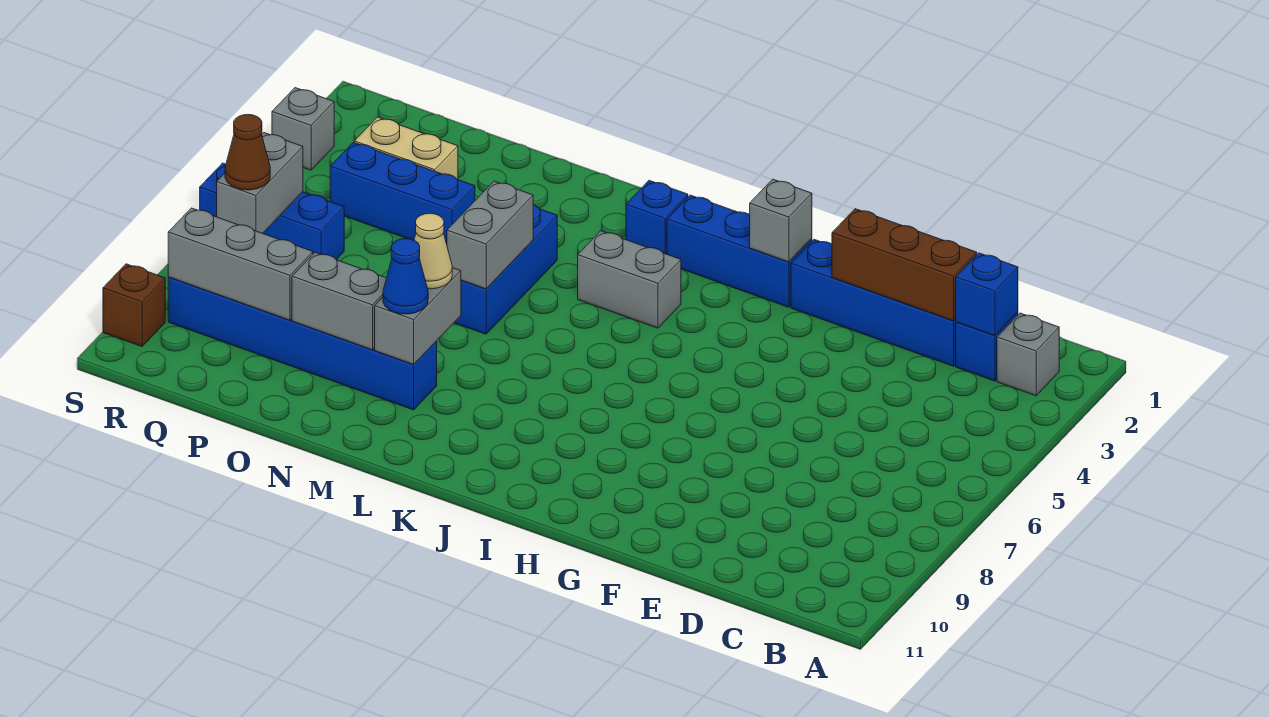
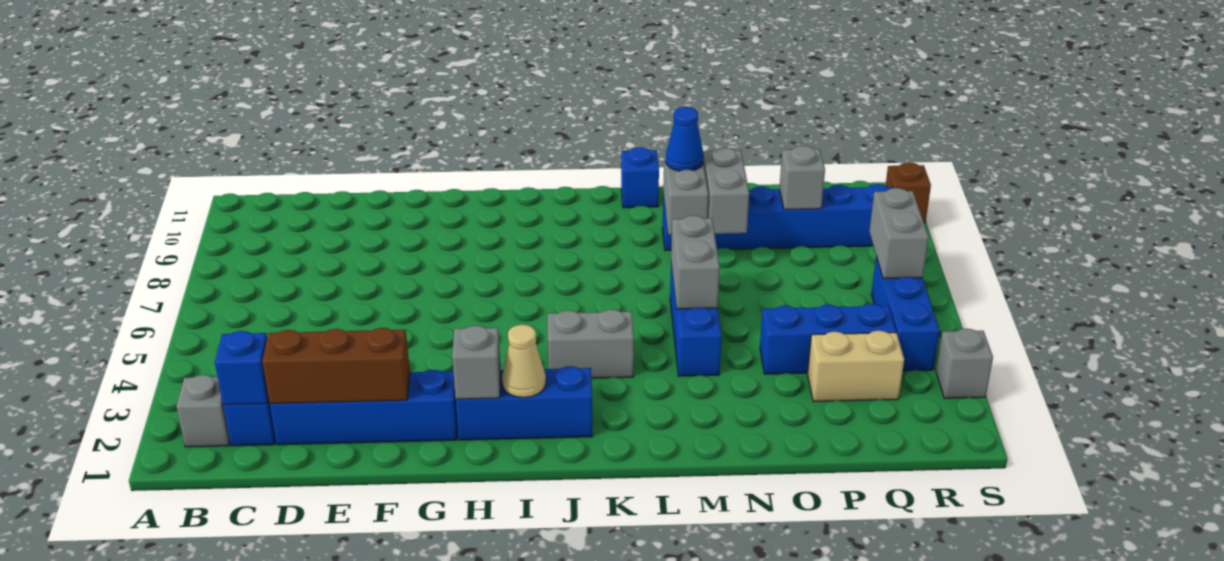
blue 1x1 brick [626,181,688,254] -> blue 1x1 brick moved to [621,147,659,208]
tan 1x1 cone [414,213,452,289] -> tan 1x1 cone moved to [502,325,546,397]
grey 1x2 brick [292,252,386,350] -> grey 1x2 brick turned to [703,147,749,234]
grey 1x3 brick [168,208,313,320] -> grey 1x1 brick [779,146,825,209]
blue 1x3 brick [200,163,344,260] -> blue 1x3 brick turned to [871,256,940,371]
brown 1x1 cone [225,114,270,190] -> none

